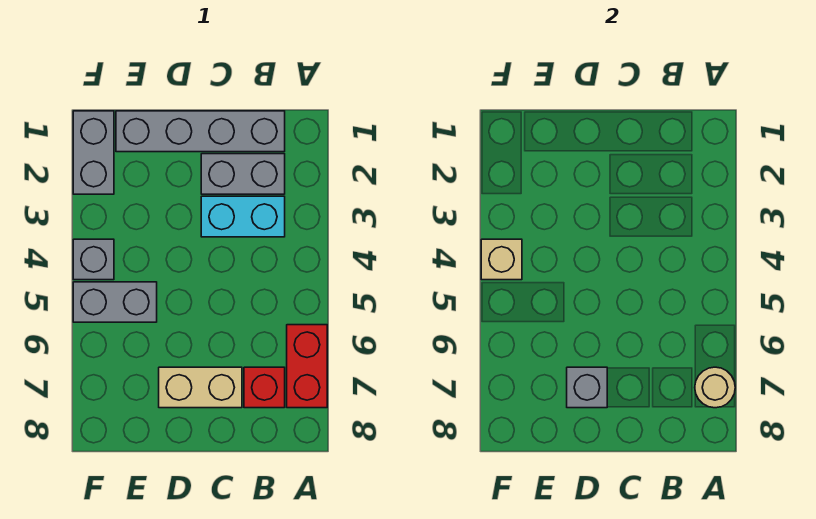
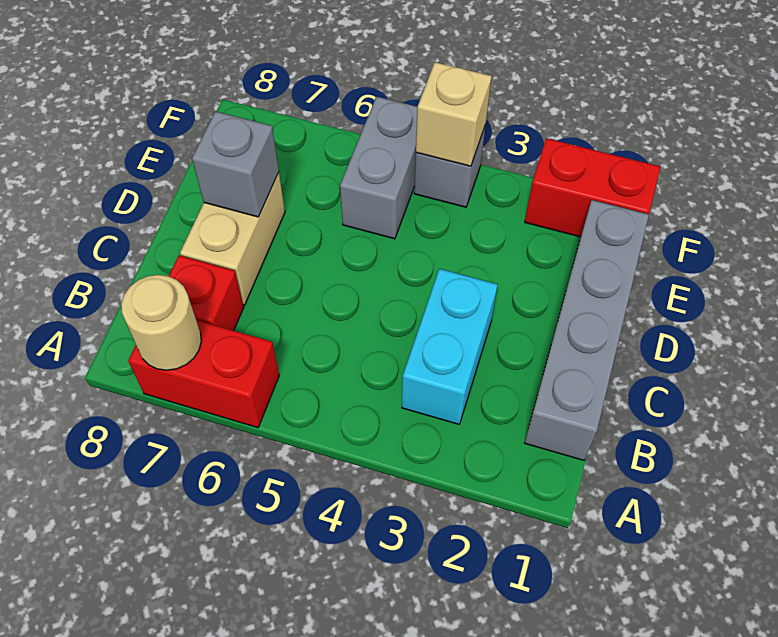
grey 1x2 brick [201,154,285,194] -> none
grey 1x2 brick [73,111,114,194] -> red 1x2 brick [525,138,660,237]

